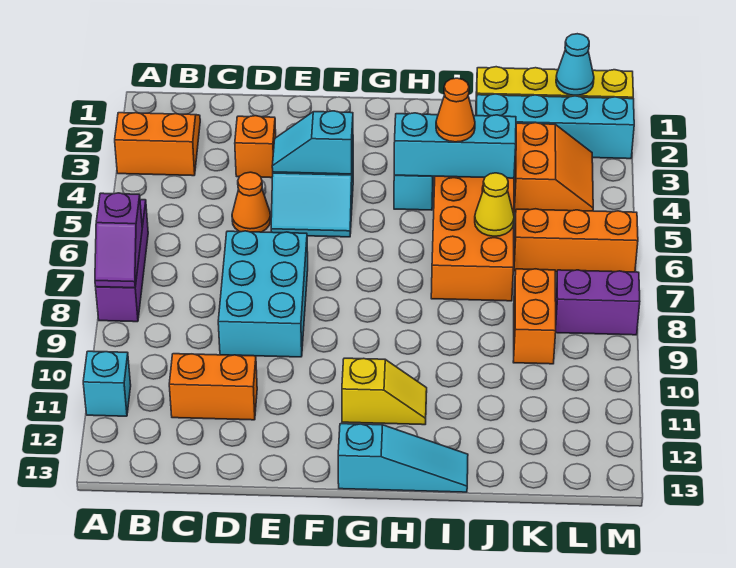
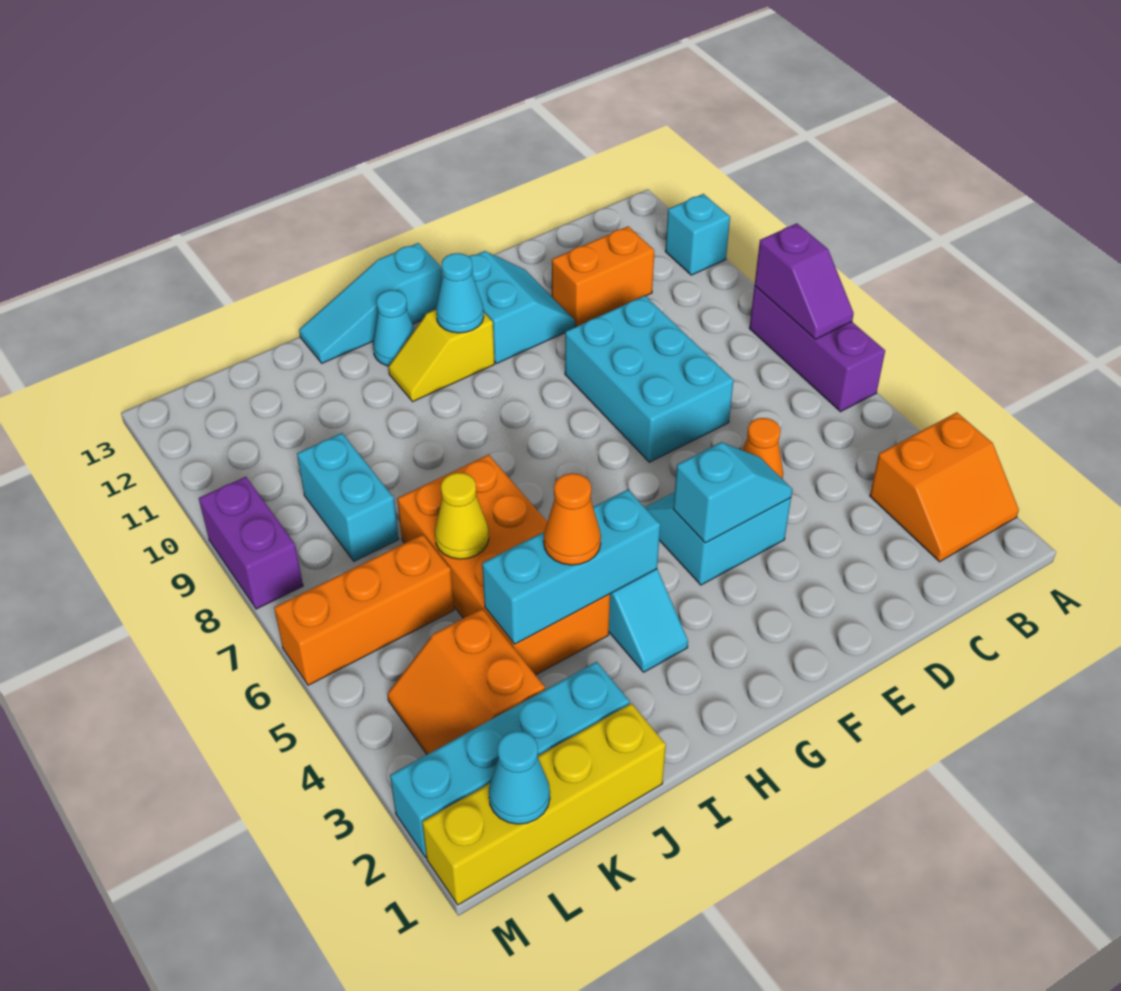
purple 1x2 slope [95,193,142,288] -> purple 1x2 slope turned to [755,223,854,339]
orange 1x1 brick [235,116,276,178] -> none
none -> cyan 2x2 slope [469,251,575,363]
none -> cyan 1x1 cone [436,253,484,333]
none -> cyan 1x1 cone [373,290,415,366]
orange 1x2 brick [513,269,556,364] -> cyan 1x2 brick [297,433,399,561]
purple 1x2 brick [555,270,640,335] -> purple 1x2 brick turned to [199,477,303,609]

